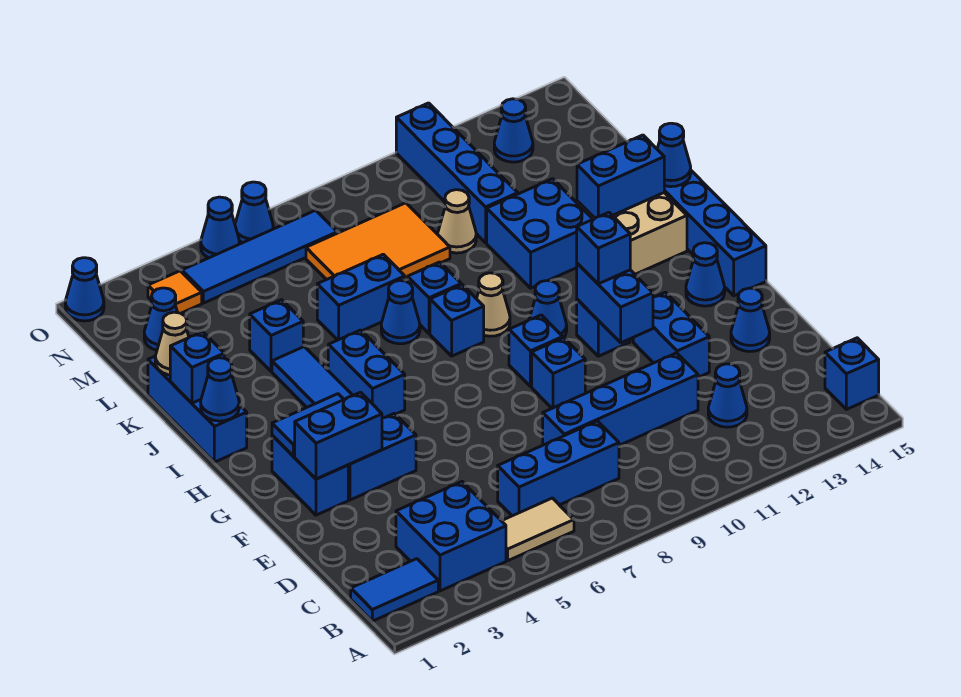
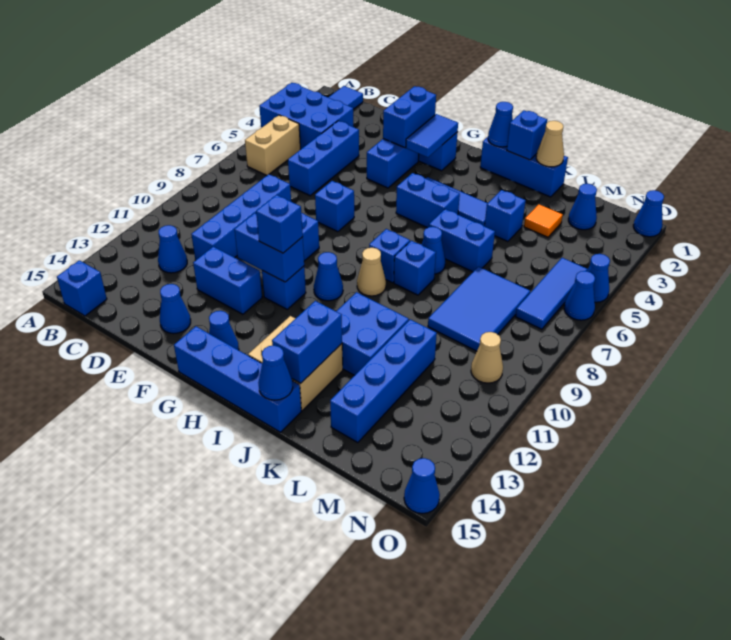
blue 2x2 brick [396,482,506,591] -> blue 2x3 brick [259,83,353,149]
tan 1x2 tile [502,498,574,561] -> tan 1x2 brick [245,115,300,175]
blue 1x3 brick [498,421,619,516] -> blue 1x3 brick moved to [288,121,359,196]
blue 1x1 brick [509,315,563,387] -> blue 1x1 brick moved to [315,181,354,232]
blue 1x2 brick [317,254,405,340] -> blue 1x2 brick turned to [429,209,495,272]
orange 2x3 tile [306,203,450,280] -> blue 2x3 tile [428,267,530,351]
tan 1x1 cone [438,190,476,253] -> tan 1x1 cone moved to [471,332,503,383]
blue 1x4 brick [396,103,518,243] -> blue 1x4 brick turned to [330,319,437,443]
orange 1x1 tile [148,271,202,313] -> orange 1x1 tile moved to [524,204,563,237]
blue 1x4 tile [182,210,337,303] -> blue 1x3 tile [516,258,587,329]
blue 1x1 cone [494,99,533,162] -> blue 1x1 cone moved to [404,458,440,514]

